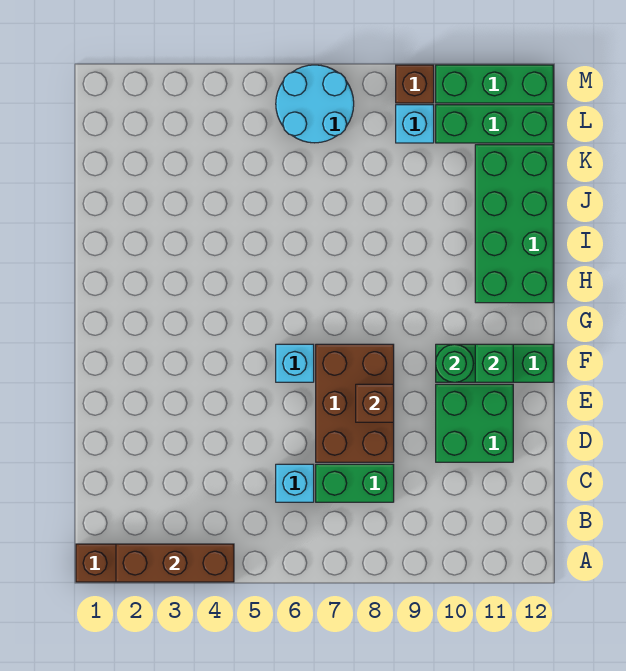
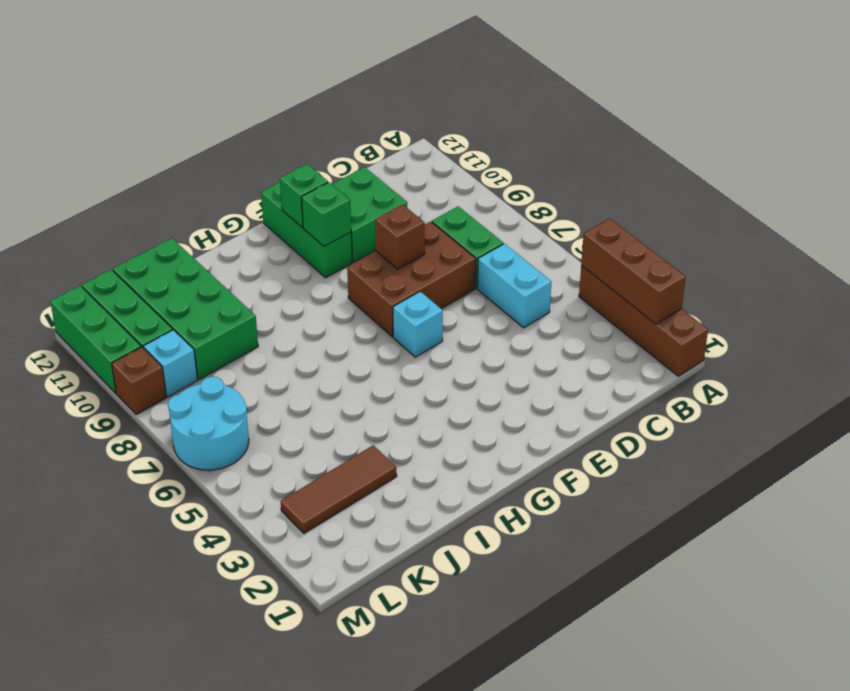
cyan 1x1 brick [276,464,314,502] -> cyan 1x2 brick [477,244,551,328]
green 1x1 round brick [436,344,473,382] -> green 1x1 brick [302,182,351,246]
green 2x4 brick [475,145,553,303] -> green 2x4 brick turned to [113,238,258,380]
none -> brown 1x3 tile [281,445,397,533]

